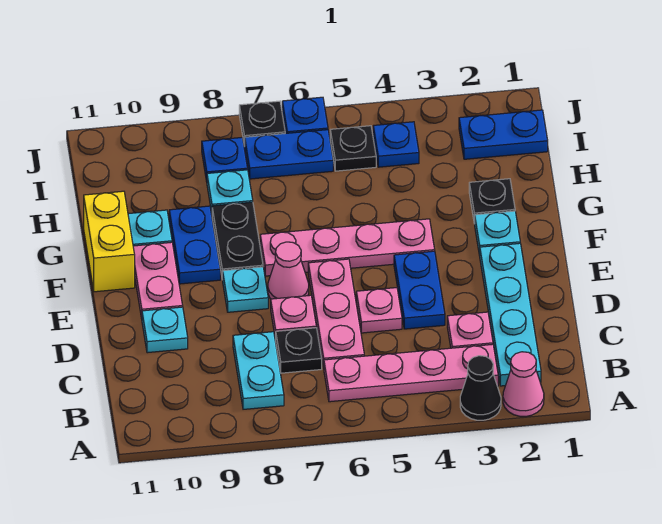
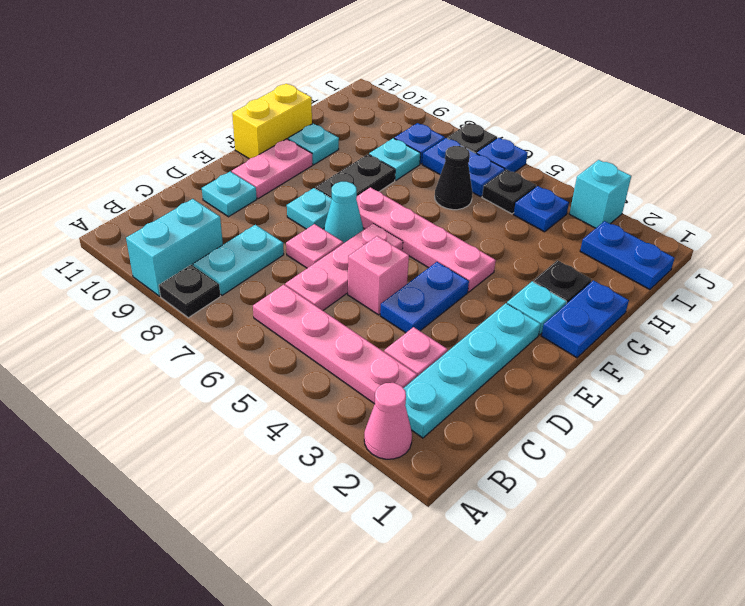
black 1x1 cone [460,356,501,420] -> black 1x1 cone moved to [435,146,473,210]
none -> cyan 1x2 brick [126,199,223,296]
black 1x1 plate [276,328,322,373] -> black 1x1 plate moved to [159,265,220,318]
pink 1x1 plate [356,288,402,333] -> pink 1x1 brick [348,236,409,315]
pink 1x1 cone [268,242,309,299] -> cyan 1x1 cone [324,182,363,243]
blue 1x2 plate [169,206,220,284] -> blue 1x2 plate moved to [541,280,629,358]
none -> cyan 1x1 brick [570,160,631,228]

